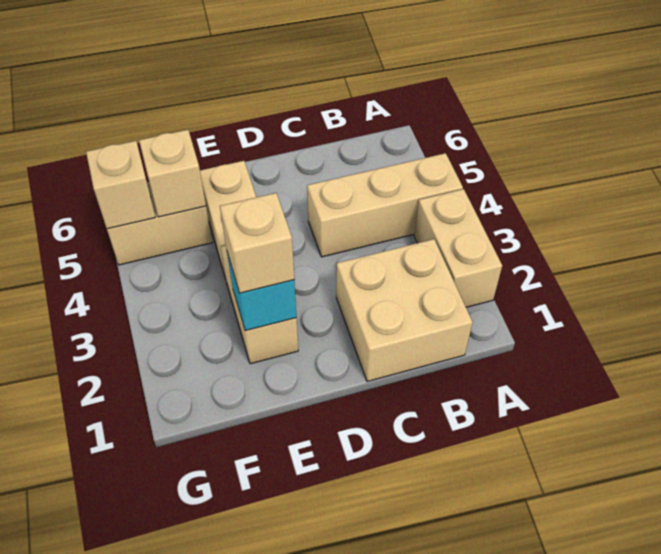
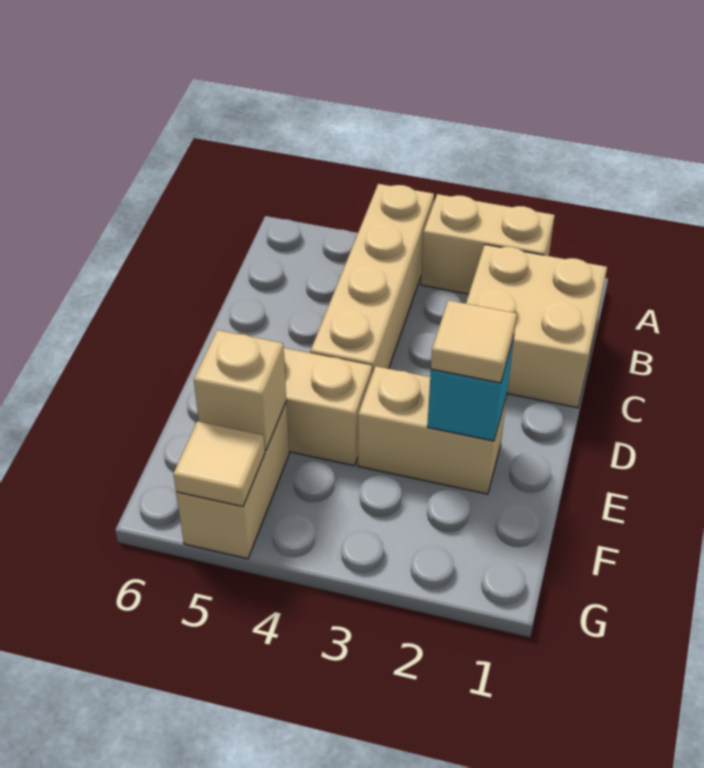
tan 1x3 brick [307,153,463,257] -> tan 1x4 brick [310,184,434,374]
tan 1x1 brick [220,193,294,293] -> tan 1x1 tile [431,300,517,383]
tan 1x1 brick [86,141,155,229] -> tan 1x1 tile [173,421,265,507]

